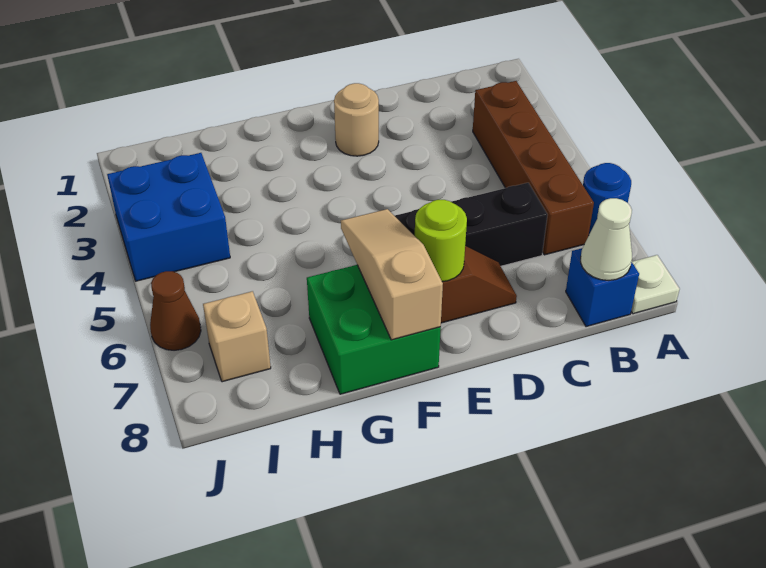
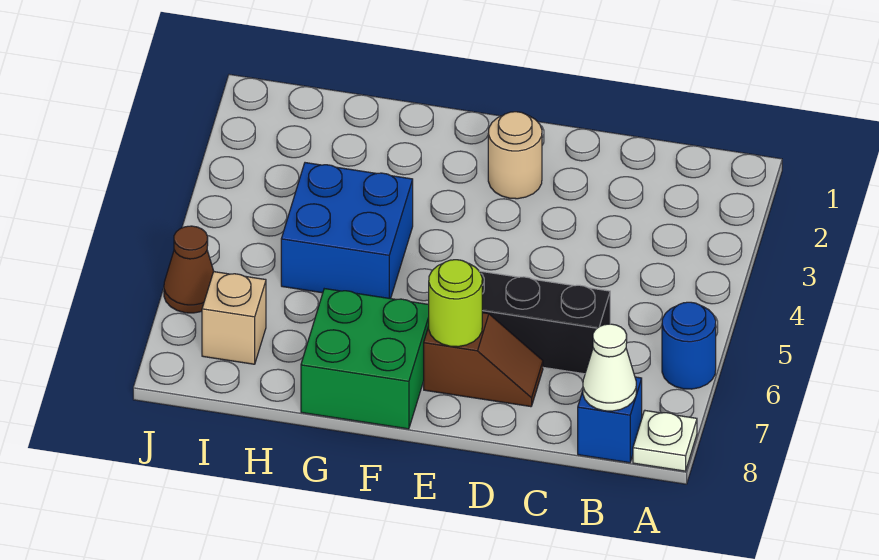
brown 1x4 brick [473,81,594,255] -> none
tan 1x3 slope [341,209,443,340] -> none
blue 2x2 brick [107,153,230,281] -> blue 2x2 brick moved to [281,163,413,299]

